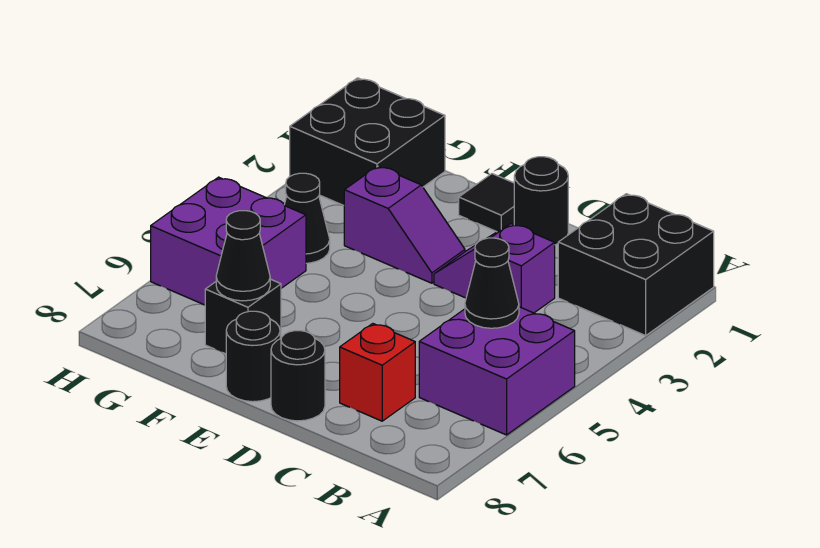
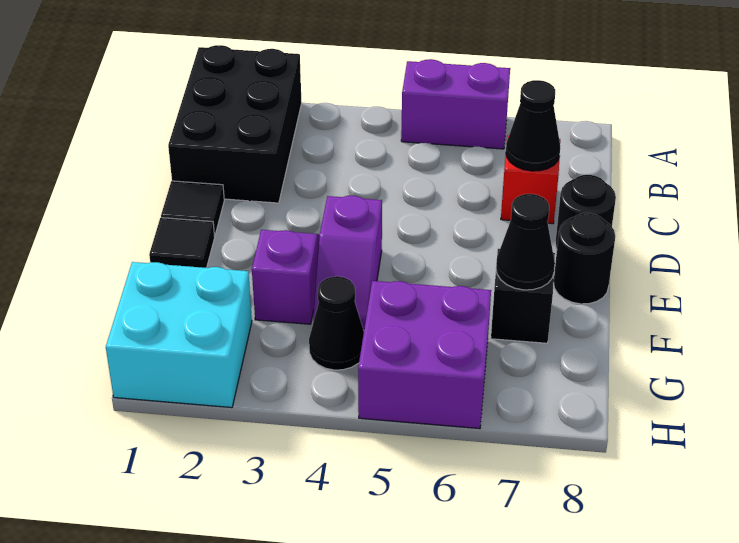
black 2x2 brick [558,194,714,336] -> black 2x3 brick [168,45,302,203]
purple 2x2 brick [419,307,575,435] -> purple 1x2 brick [401,59,510,149]
black 1x1 cone [465,238,519,328] -> black 1x1 cone moved to [506,80,560,171]
purple 1x2 slope [434,224,555,313] -> purple 1x2 slope moved to [313,196,382,329]
black 1x1 round brick [514,157,568,245] -> black 1x1 tile [161,181,224,236]
black 2x2 brick [290,78,445,206] -> cyan 2x2 brick [106,262,252,408]

